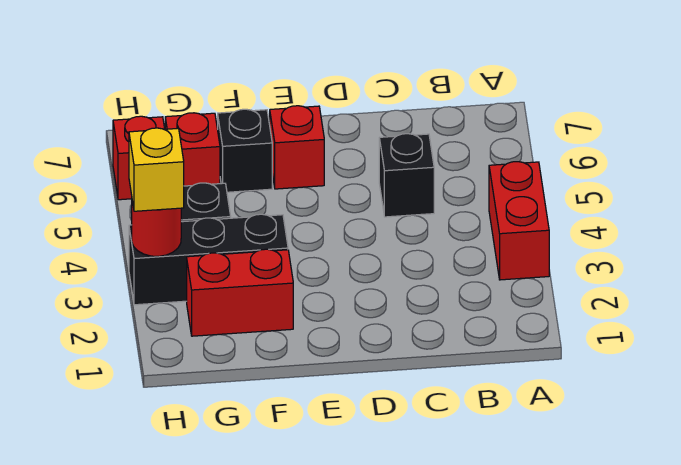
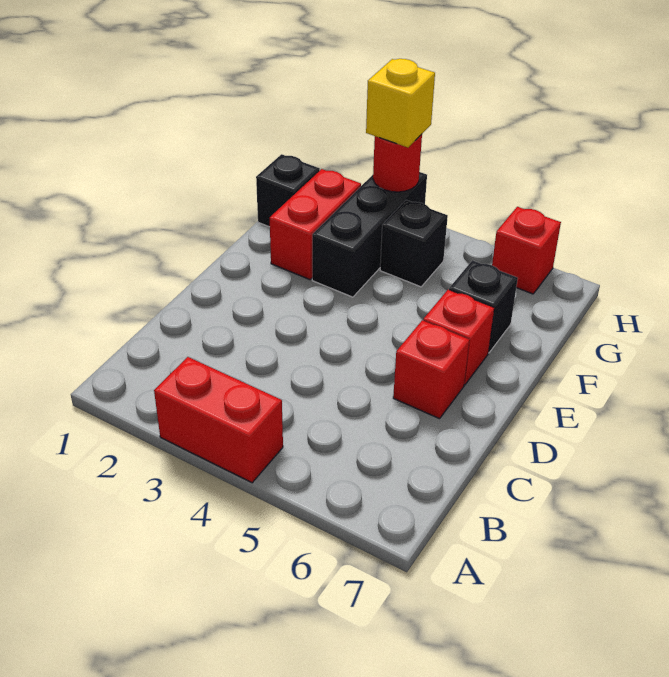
black 1x1 brick [379,134,434,217] -> black 1x1 brick moved to [256,154,320,227]
red 1x1 brick [165,113,220,186] -> red 1x1 brick moved to [393,320,469,419]

